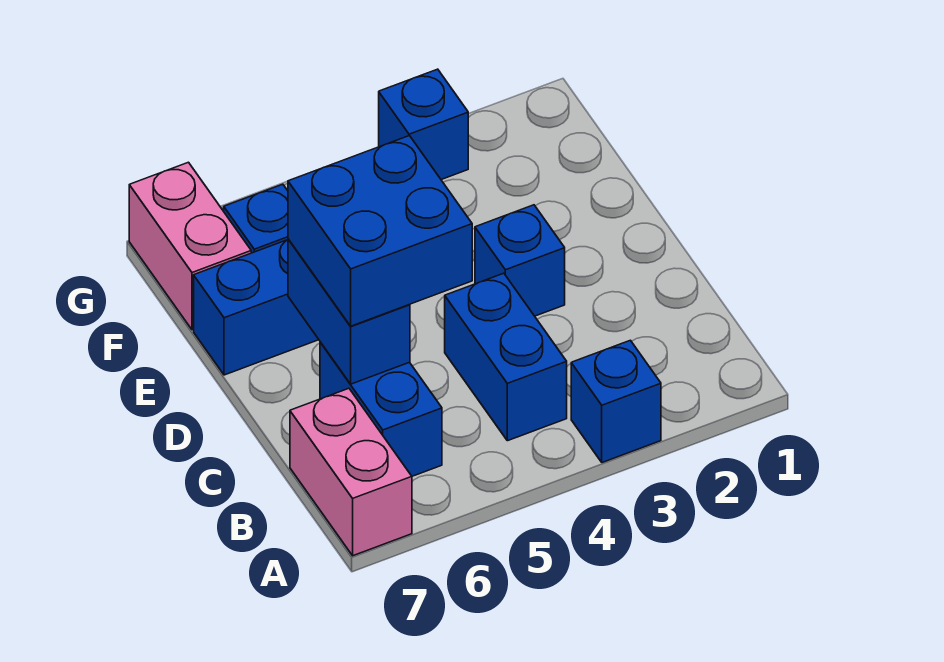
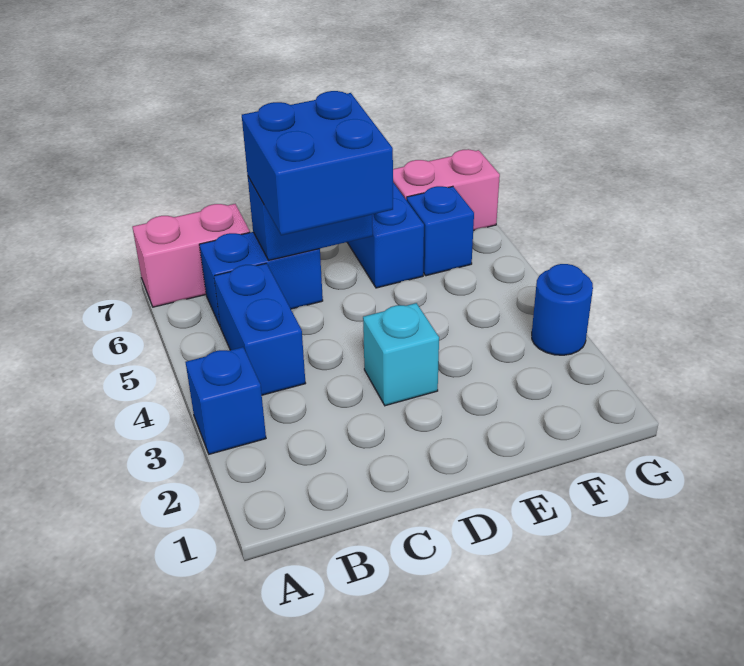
blue 1x2 brick [445,273,567,441] -> blue 1x2 brick turned to [214,263,306,395]
blue 1x1 brick [475,205,565,316] -> cyan 1x1 brick [363,303,439,406]
blue 1x1 brick [379,69,468,180] -> blue 1x1 round brick [532,264,593,355]

